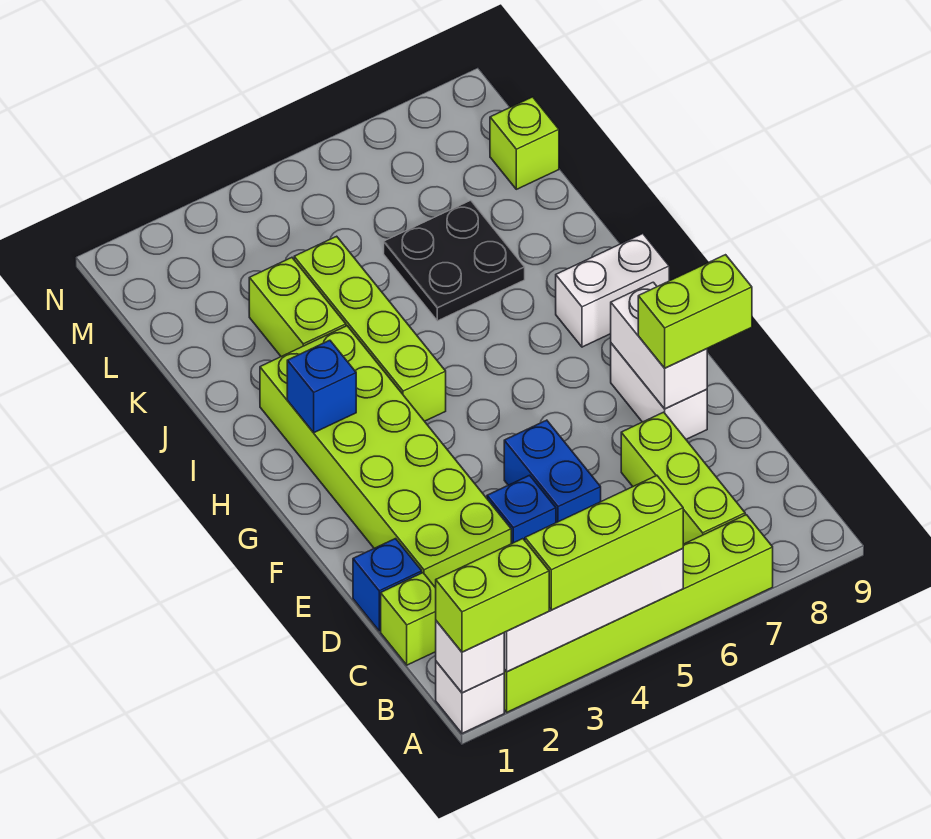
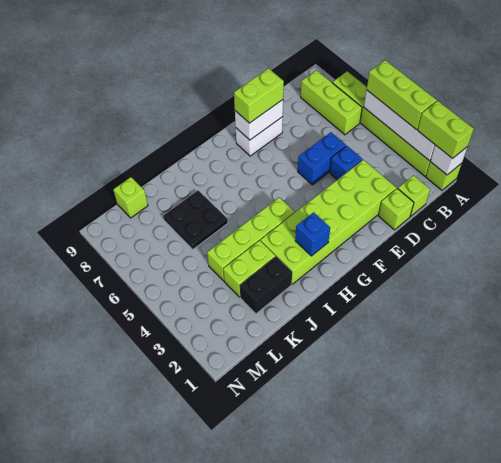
white 1x1 brick [436,662,504,733] -> lime 1x1 brick [426,162,462,190]
lime 1x3 brick [621,412,745,544] -> lime 1x3 brick turned to [301,70,362,135]
blue 1x1 brick [353,539,422,631] -> lime 1x1 brick [378,188,414,230]
lime 1x2 brick [638,255,752,368] -> lime 1x2 brick turned to [234,68,284,123]
white 1x2 brick [556,234,669,347] -> none
none -> black 1x2 brick [240,256,292,314]

